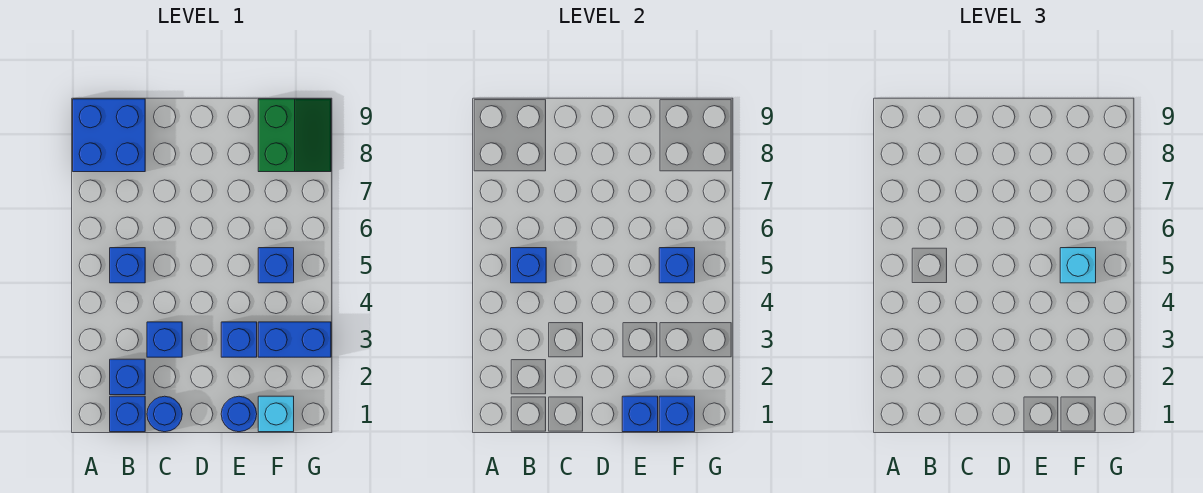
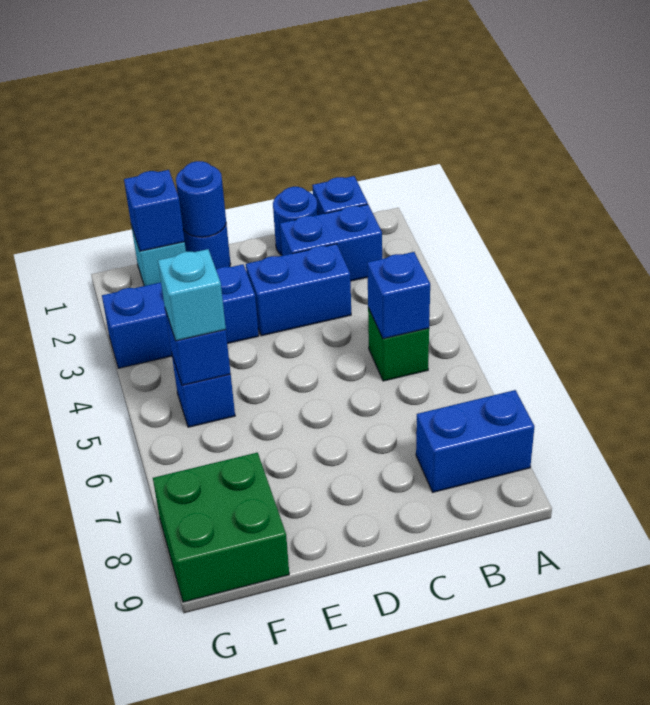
blue 2x2 brick [73,99,145,172] -> blue 1x2 brick [416,390,534,492]
blue 1x1 brick [110,359,145,395] -> blue 1x2 brick [280,204,382,281]
blue 1x1 brick [110,248,145,283] -> green 1x1 brick [368,308,429,381]
blue 1x1 brick [147,322,182,357] -> blue 1x2 brick [246,244,351,336]
blue 1x1 brick [622,396,658,432] -> blue 1x1 round brick [176,161,226,237]
green 2x2 slope [258,99,331,172] -> green 2x2 brick [153,453,289,602]

